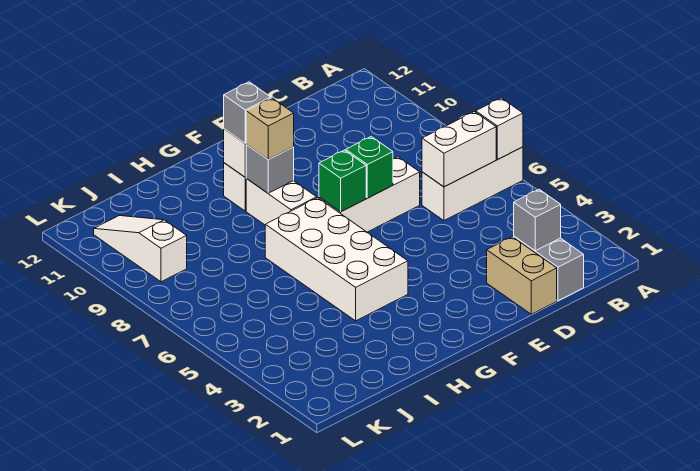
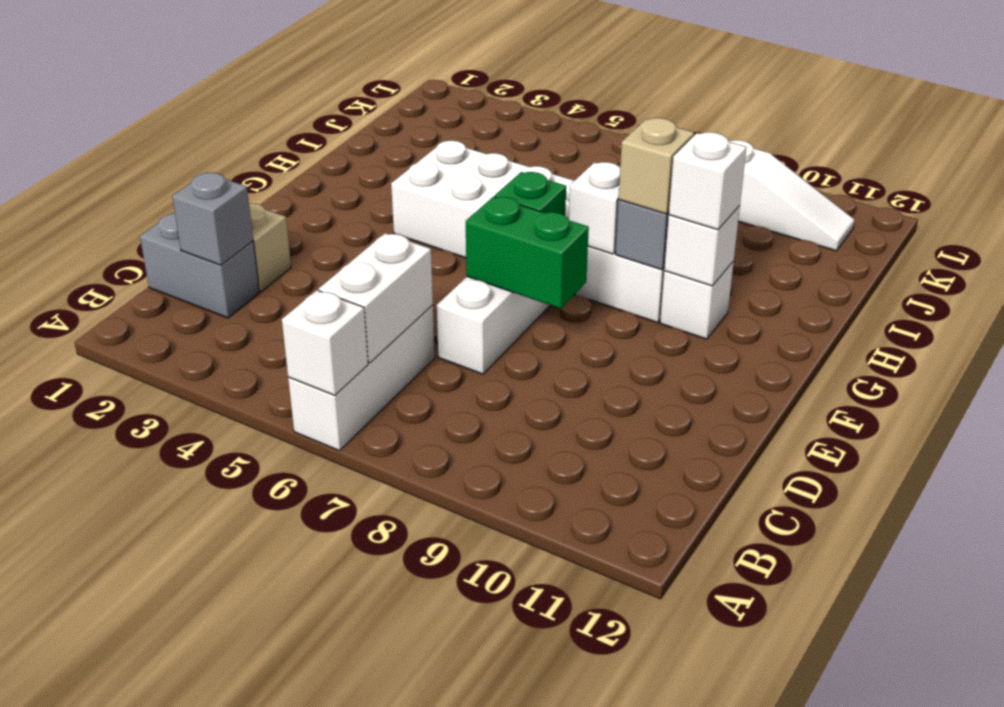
green 1x1 brick [346,137,393,198] -> green 1x2 brick [466,197,589,309]
none -> white 1x1 brick [569,162,620,254]
grey 1x1 brick [224,82,271,144] -> white 1x1 brick [669,132,747,230]

